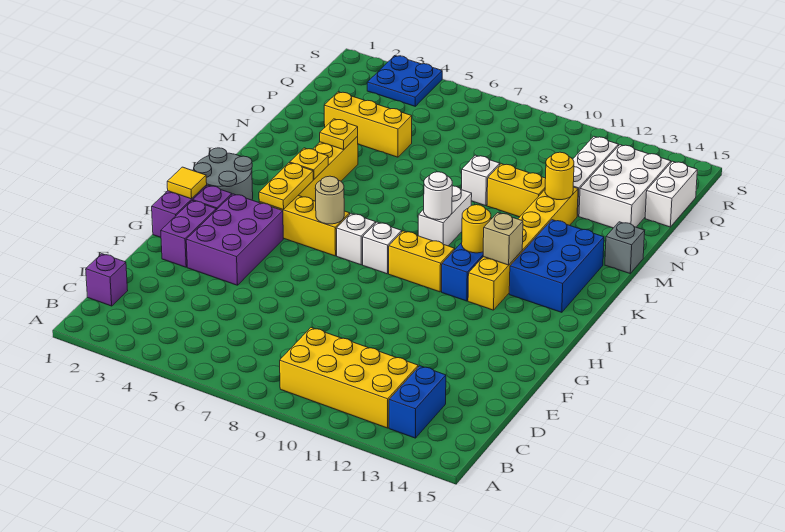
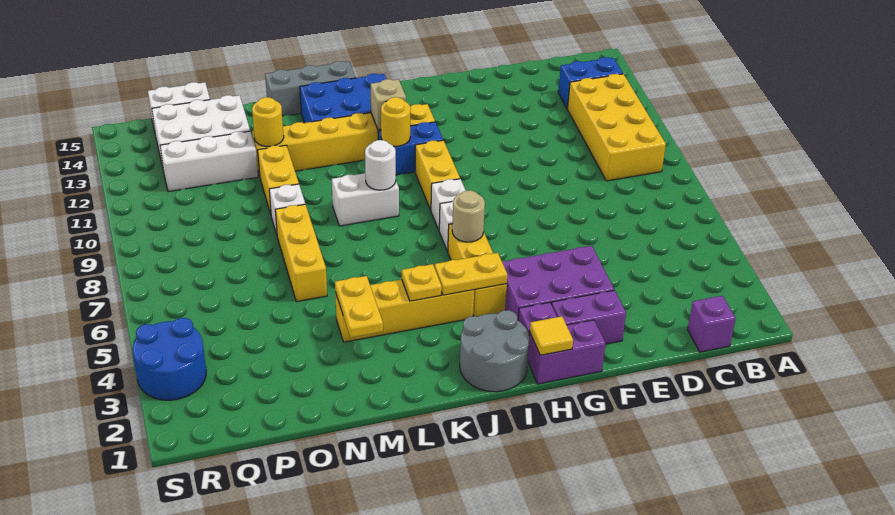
yellow 1x1 plate [320,119,358,150] -> yellow 1x2 plate [335,276,383,338]
grey 1x1 brick [605,222,645,273] -> grey 1x3 brick [265,61,356,116]
yellow 1x3 brick [324,92,412,157] -> yellow 1x3 brick moved to [275,204,327,302]
blue 2x2 plate [367,56,442,106] -> blue 2x2 round brick [133,318,206,400]

